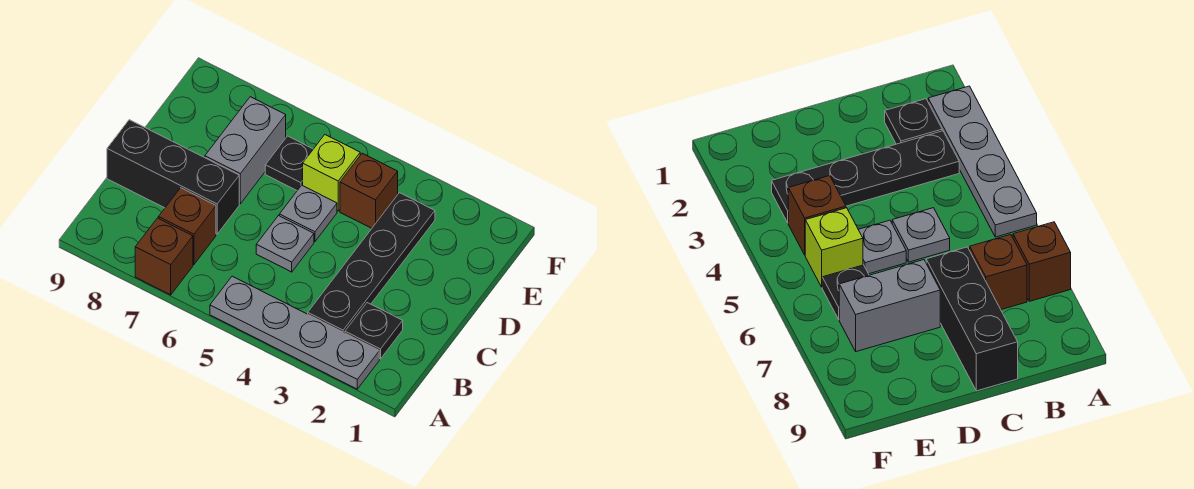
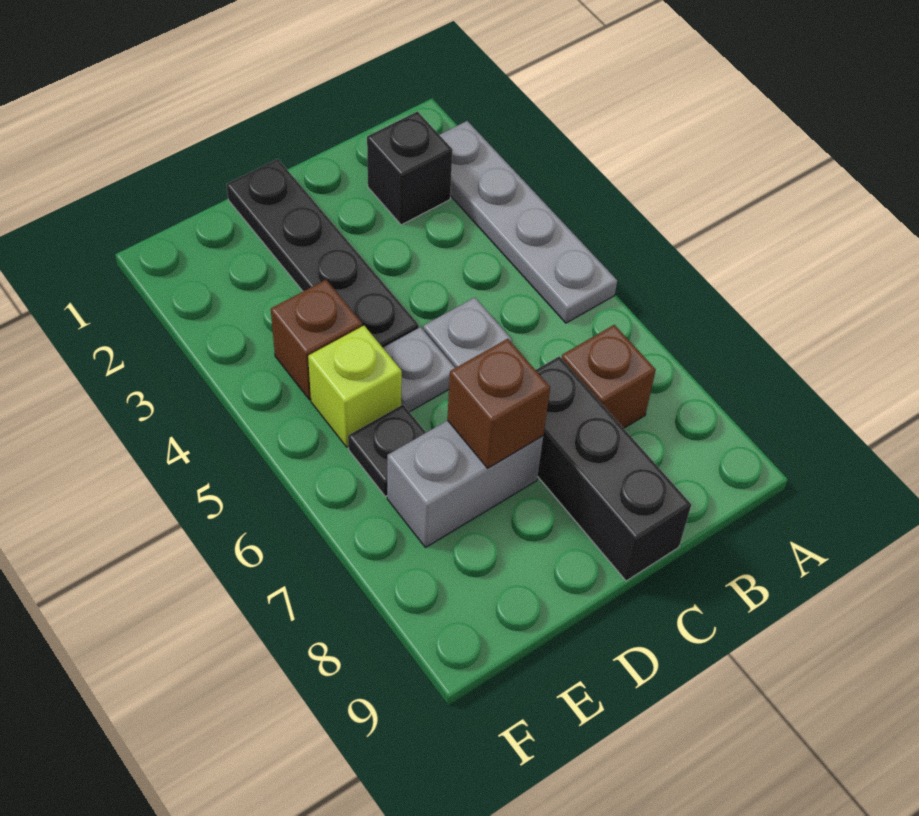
brown 1x1 brick [135,218,193,295] -> brown 1x1 brick moved to [447,339,550,468]
black 1x1 plate [345,303,403,359] -> black 1x1 brick [367,112,453,225]
black 1x4 plate [308,193,435,333] -> black 1x4 plate turned to [226,159,419,347]

